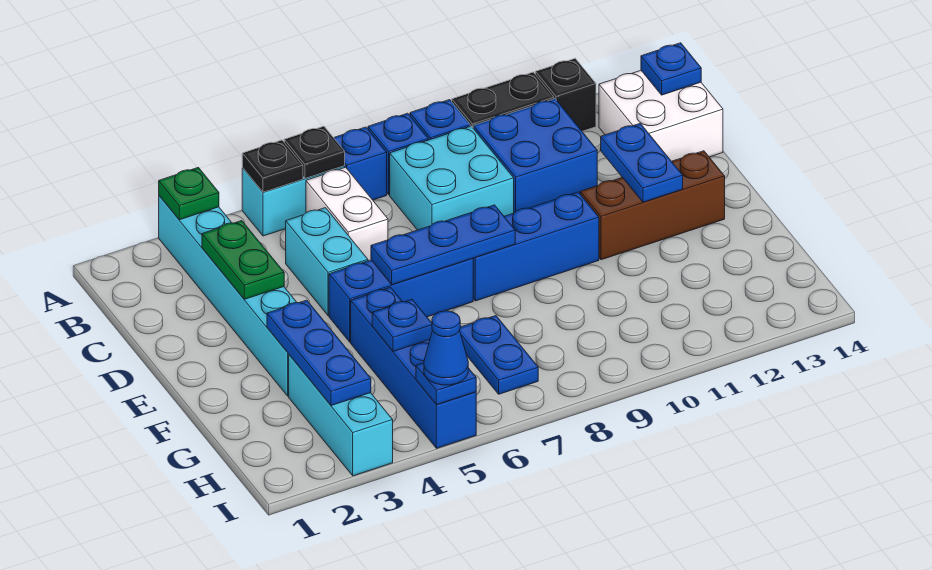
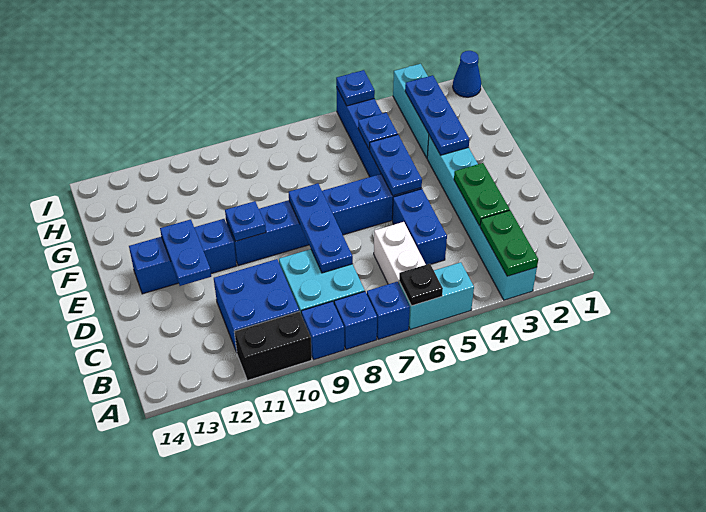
green 1x1 plate [159,168,219,220] -> green 1x2 plate [480,210,538,276]
black 1x1 plate [242,140,303,192] -> none
black 1x1 brick [535,59,596,131] -> none
white 2x2 brick [599,71,723,161] -> none
blue 1x1 plate [641,43,701,95] -> blue 1x1 plate moved to [225,201,266,241]
cyan 1x2 brick [286,208,368,316] -> blue 1x2 brick [392,189,447,265]
blue 1x3 plate [371,205,515,285] -> blue 1x3 plate turned to [289,183,353,273]
brown 1x3 brick [580,151,725,260] -> blue 1x3 brick [129,219,237,294]
blue 1x2 plate [460,316,538,394] -> blue 1x2 plate moved to [370,135,422,196]
blue 1x1 cone [424,311,468,385] -> blue 1x1 cone moved to [453,51,481,97]

